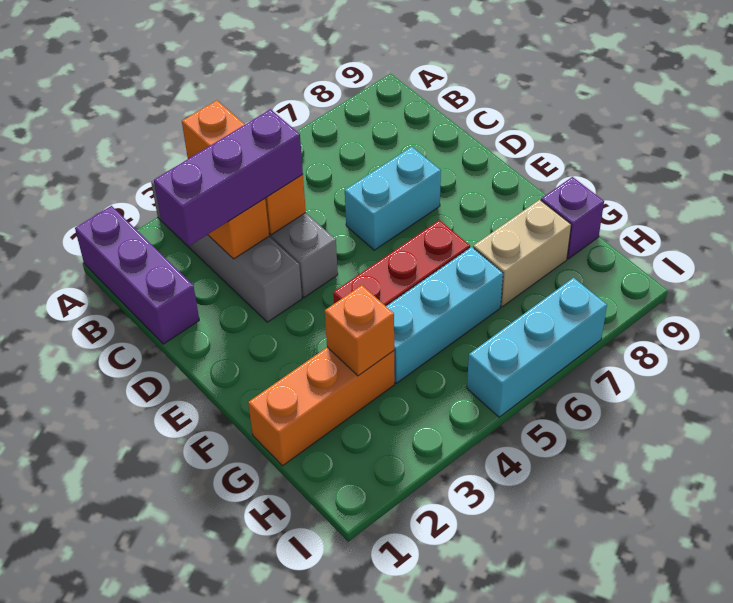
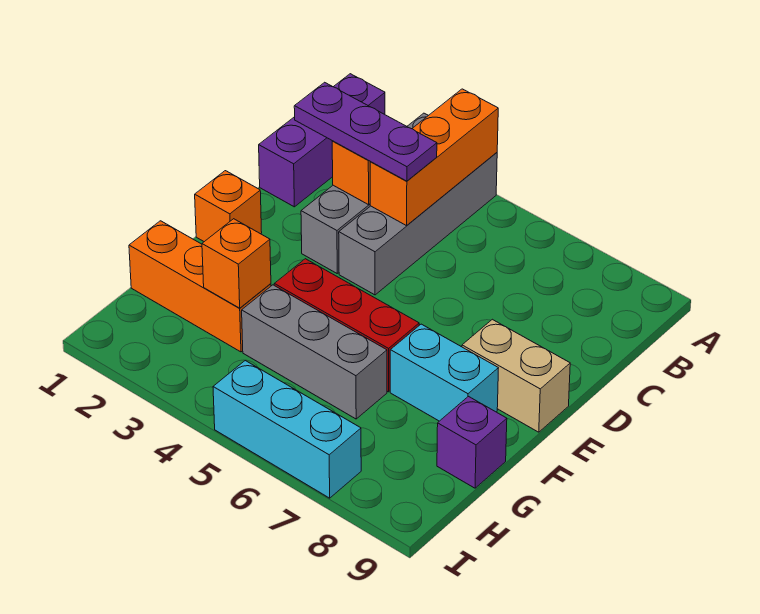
purple 1x3 brick [154,109,303,246] -> purple 1x3 plate [294,82,437,181]
cyan 1x2 brick [345,147,441,250] -> cyan 1x2 brick moved to [390,324,498,421]
none -> orange 1x1 brick [195,171,262,242]
cyan 1x3 brick [386,247,503,383] -> grey 1x3 brick [242,285,387,419]
tan 1x2 brick [473,200,571,307] -> tan 1x2 brick moved to [462,319,570,432]

